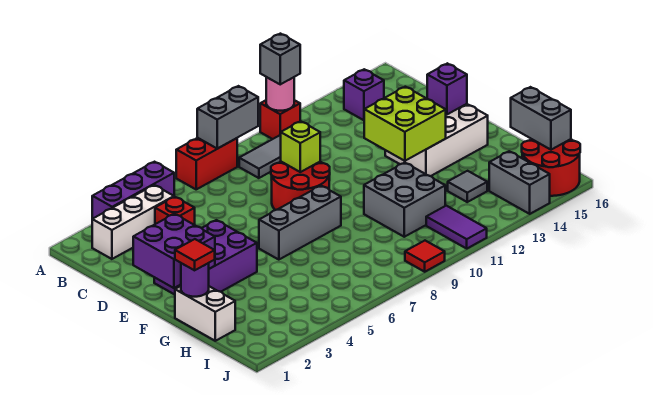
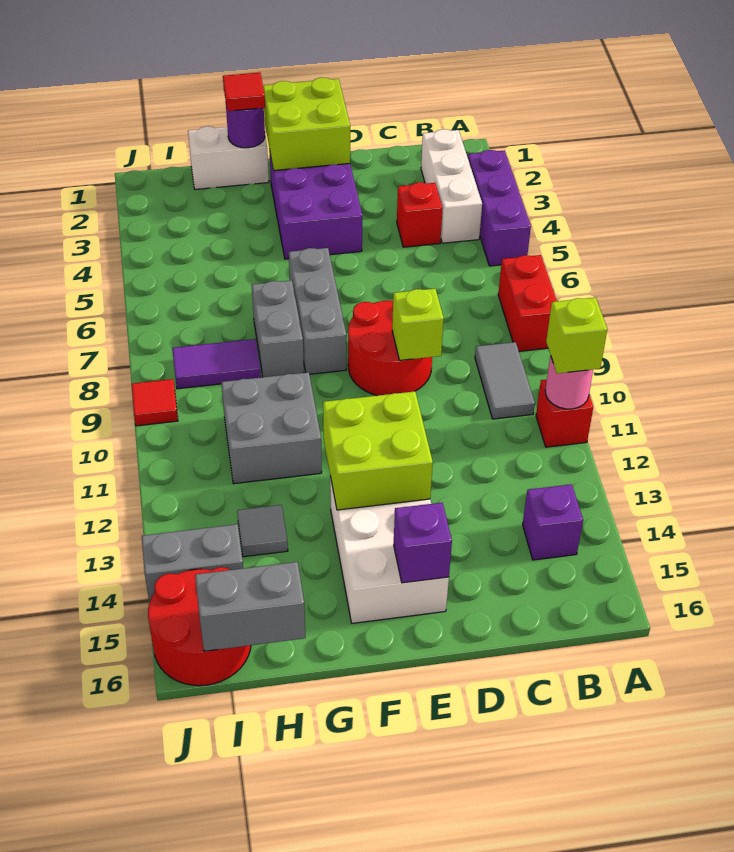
grey 1x2 brick [197,86,258,149] -> grey 1x2 brick moved to [252,280,304,377]
grey 1x1 brick [260,34,300,84] -> lime 1x1 brick [546,297,607,373]
purple 2x2 brick [133,214,215,288] -> lime 2x2 brick [263,77,350,170]
purple 1x2 tile [426,206,487,248] -> purple 1x2 tile moved to [172,339,261,389]

